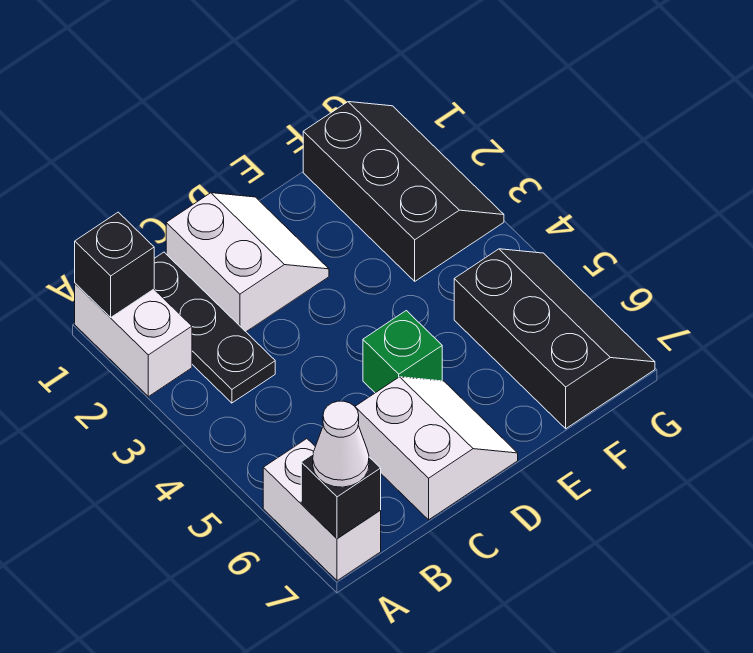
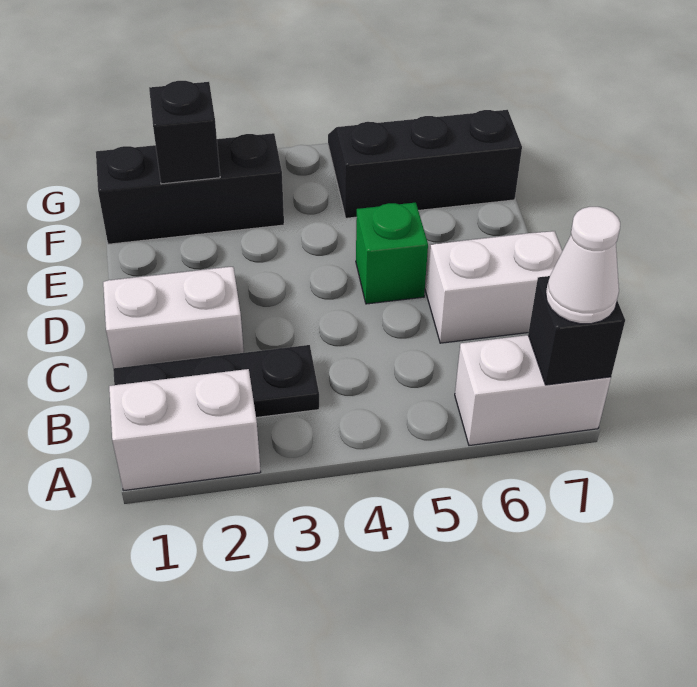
black 1x1 brick [75,212,154,318] -> black 1x1 brick moved to [149,81,220,184]

